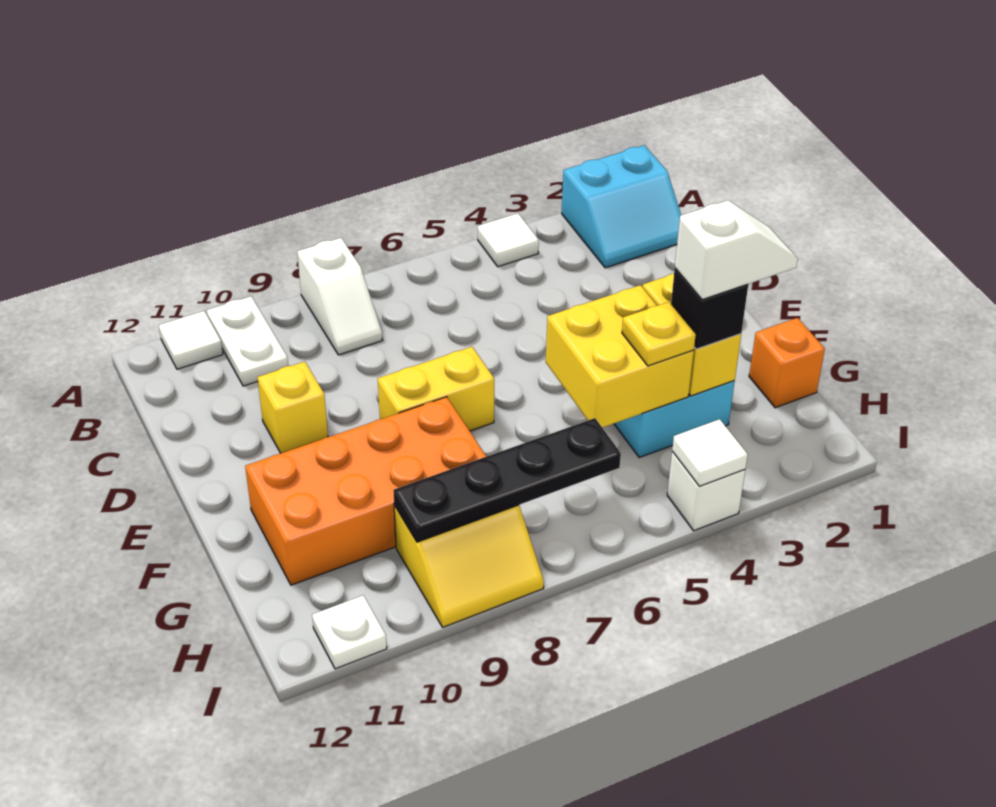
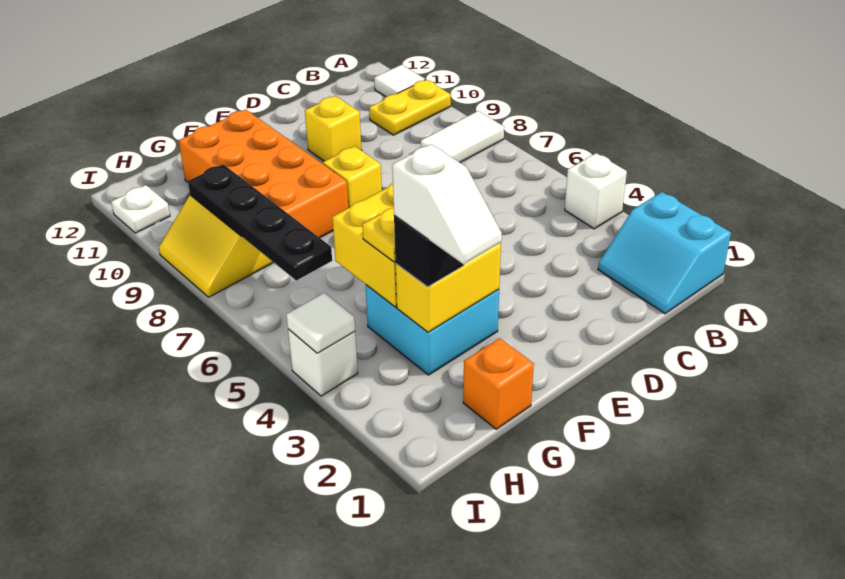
white 1x1 tile [478,213,539,267] -> white 1x1 brick [565,153,627,229]
white 1x2 slope [297,238,382,355] -> white 1x2 tile [421,111,504,163]
white 1x2 plate [207,296,288,386] -> yellow 1x2 plate [369,80,451,135]
yellow 1x2 brick [378,347,494,431] -> yellow 1x1 brick [323,146,382,208]

